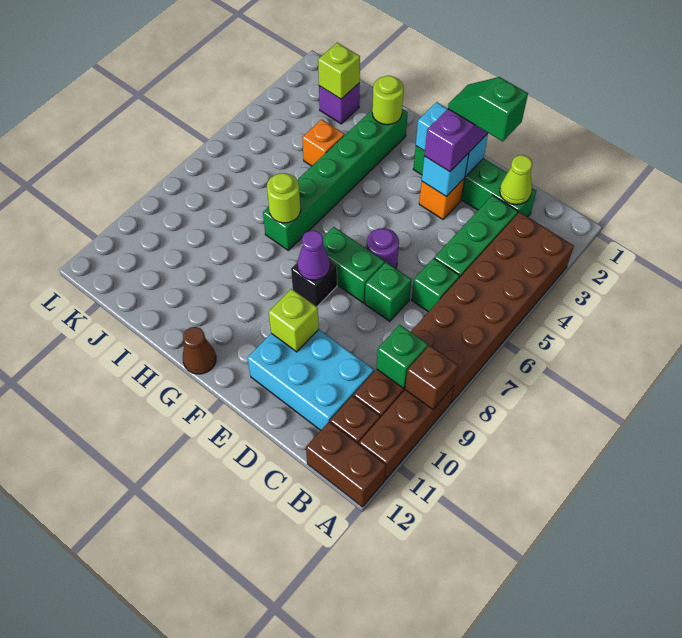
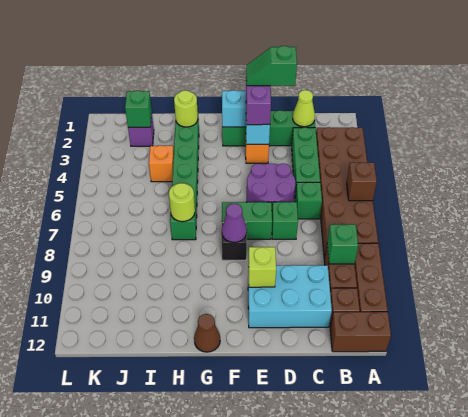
brown 1x1 brick [405,345,458,409] -> brown 1x1 brick moved to [347,163,377,201]
purple 1x1 round brick [367,228,399,268] -> purple 2x2 round brick [247,164,295,205]
lime 1x1 brick [318,43,360,99] -> green 1x1 brick [125,91,152,127]

